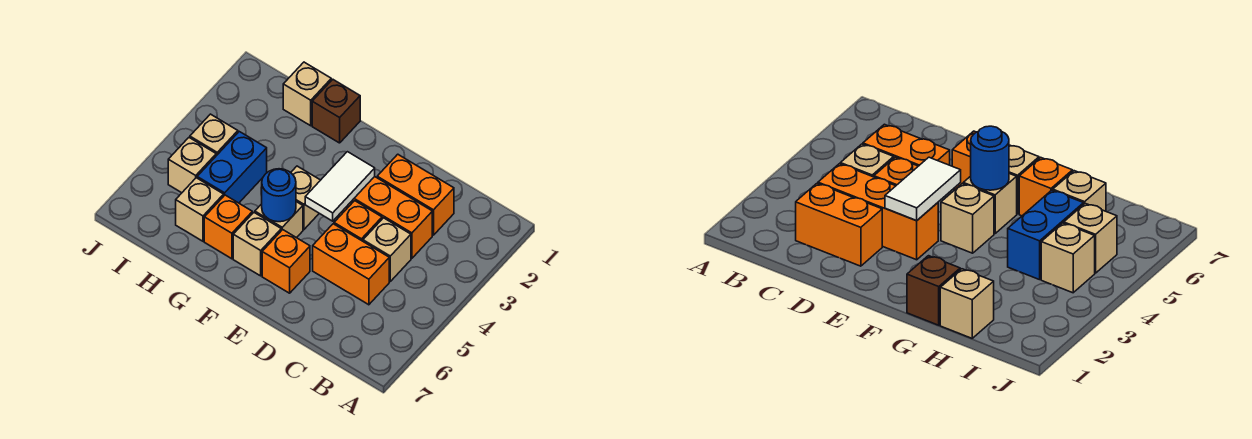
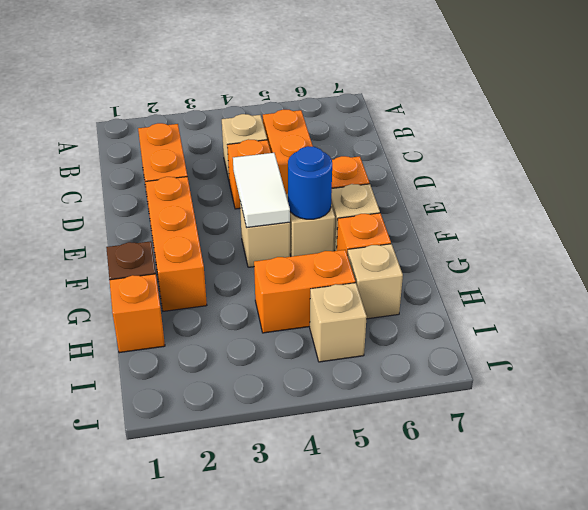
orange 1x3 brick [339,177,432,258] -> orange 1x3 brick moved to [145,177,207,311]
white 1x2 tile [305,152,375,221] -> white 1x2 tile turned to [233,153,290,228]
tan 1x1 brick [283,62,331,126] -> orange 1x1 brick [109,274,165,353]
blue 1x2 brick [197,132,267,203] -> orange 1x2 brick [254,250,355,333]
tan 1x1 brick [190,114,238,156] -> none

